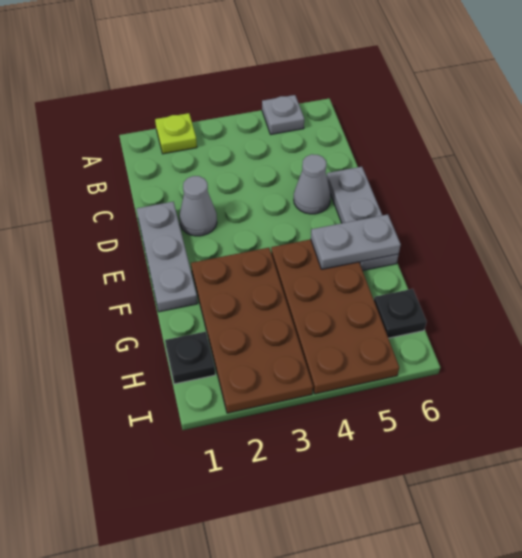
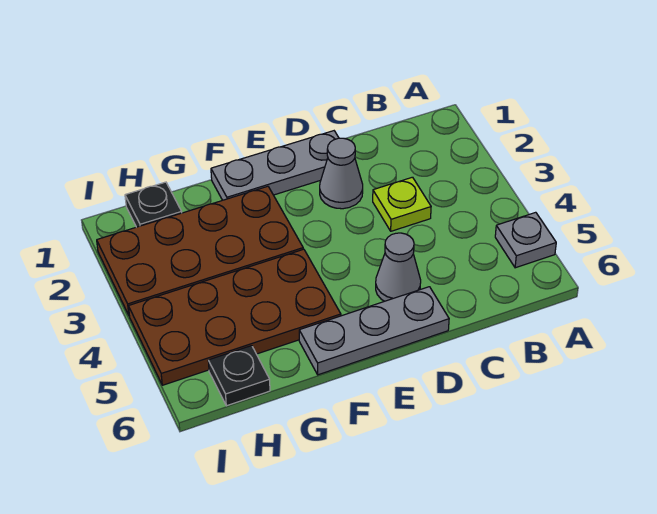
lime 1x1 plate [155,113,197,154] -> lime 1x1 plate moved to [373,177,431,231]
grey 1x2 plate [311,214,401,269] -> none

